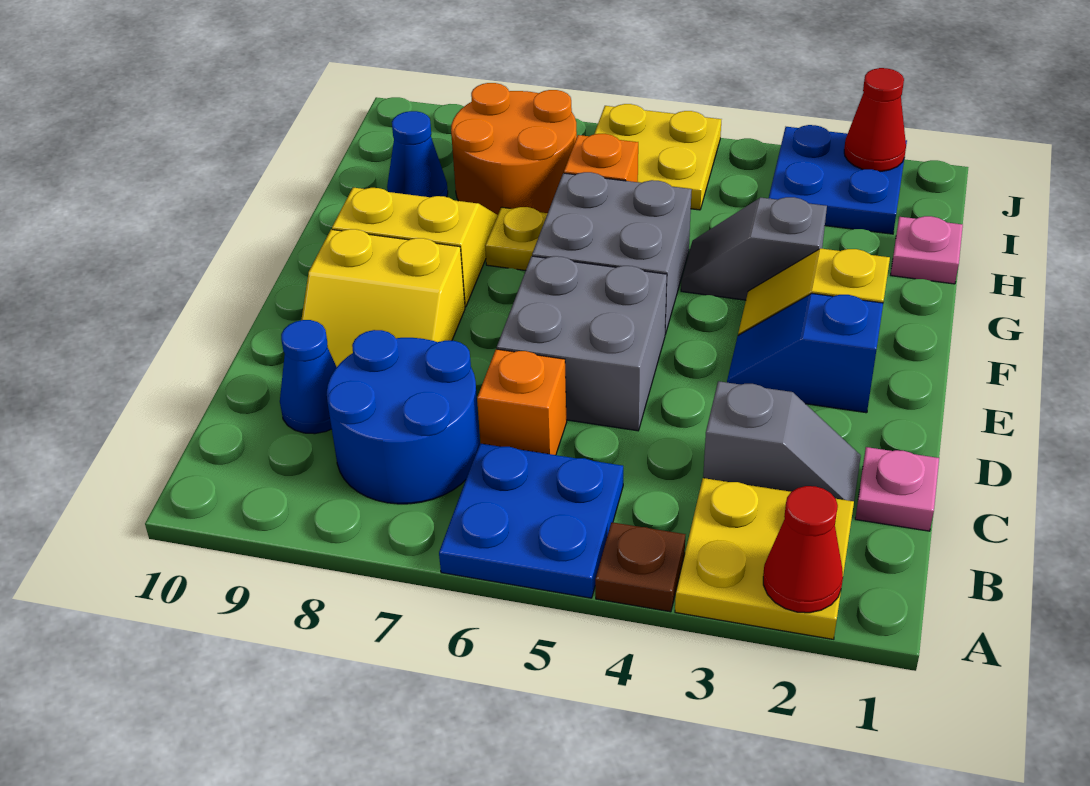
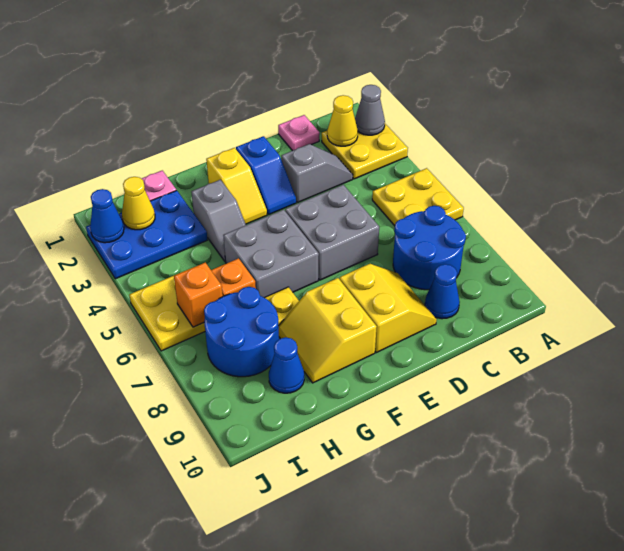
red 1x1 cone [763,486,843,613] -> grey 1x1 cone [355,85,385,135]
brown 1x1 plate [595,522,686,612] -> none
blue 2x2 plate [439,443,623,598] -> yellow 2x2 plate [372,168,464,226]
none -> yellow 1x1 cone [327,95,358,146]
grey 1x2 slope [703,381,861,501] -> grey 1x2 slope turned to [281,144,353,202]
orange 1x1 brick [477,349,567,455] -> orange 1x1 brick moved to [174,263,223,327]
orange 2x2 round brick [451,83,577,215] -> blue 2x2 round brick [204,287,279,377]
blue 2x2 plate [769,125,907,234] -> blue 2x3 plate [86,190,207,279]
none -> yellow 1x1 cone [122,177,155,230]
red 1x1 cone [844,68,906,171] -> blue 1x1 cone [90,189,124,243]

